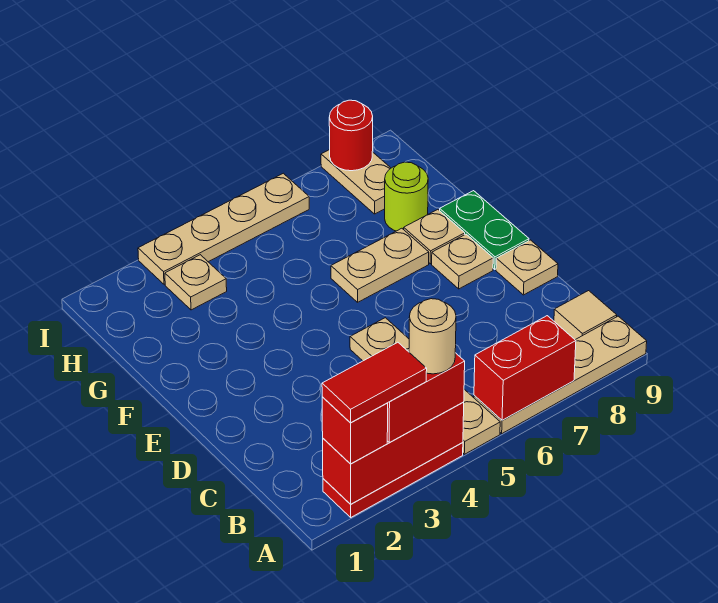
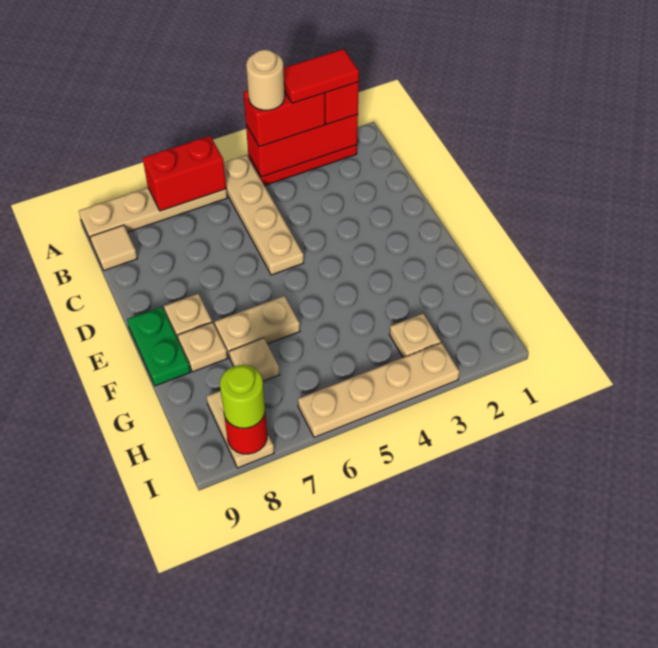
tan 1x1 plate [496,240,558,295] -> tan 1x1 plate moved to [229,338,280,381]
lime 1x1 round brick [385,162,428,231] -> lime 1x1 round brick moved to [220,365,265,428]

